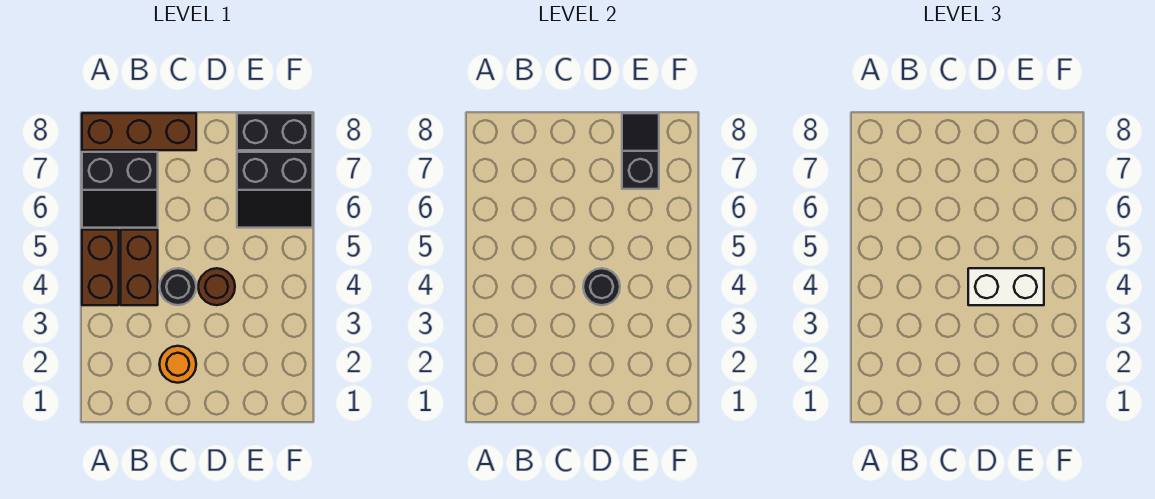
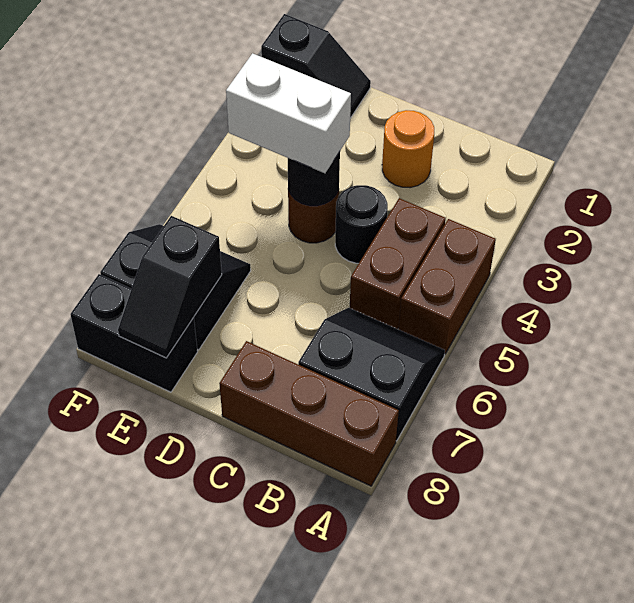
none -> black 1x2 slope [261,14,371,118]

